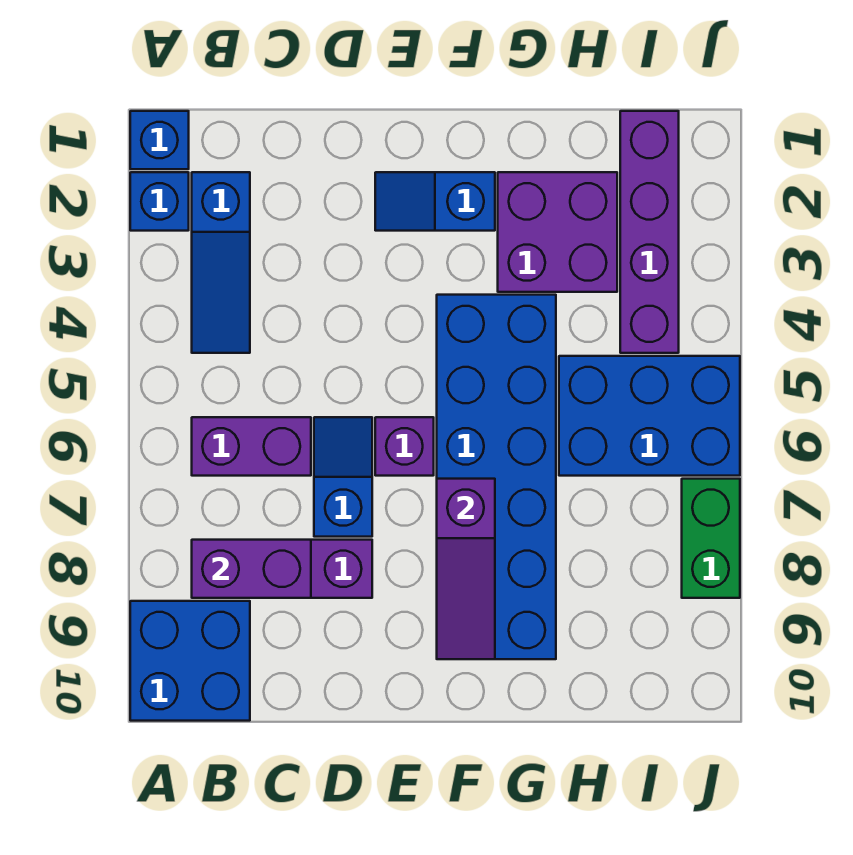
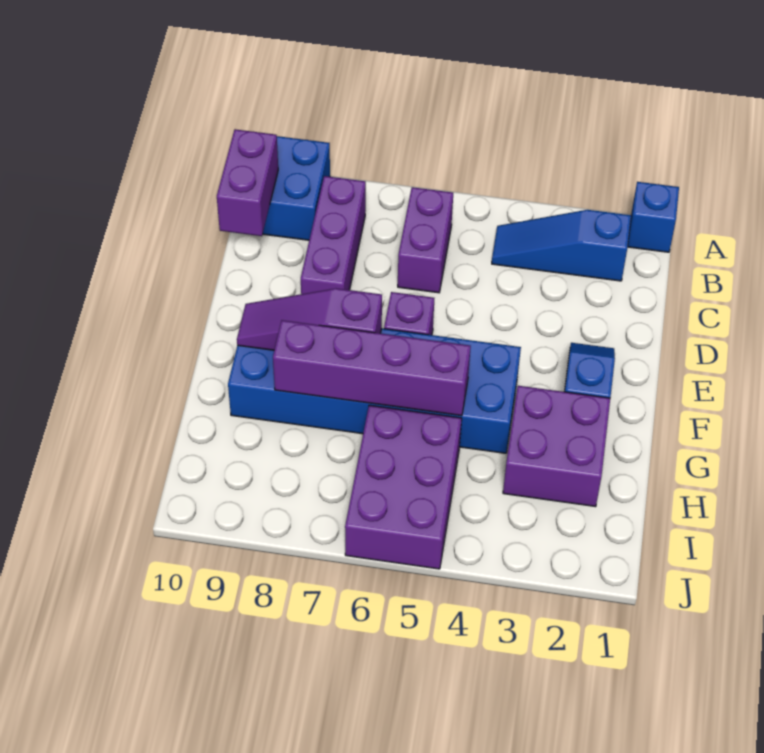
blue 1x1 brick [130,172,189,231] -> none
purple 1x2 brick [192,540,311,598] -> purple 1x2 brick moved to [217,129,278,236]
blue 1x2 slope [314,417,372,537] -> none
blue 2x3 brick [559,356,740,476] -> purple 2x3 brick [345,405,462,569]
purple 1x4 brick [620,111,679,353] -> purple 1x4 brick moved to [273,320,471,416]
green 1x2 brick [682,479,740,598] -> none

